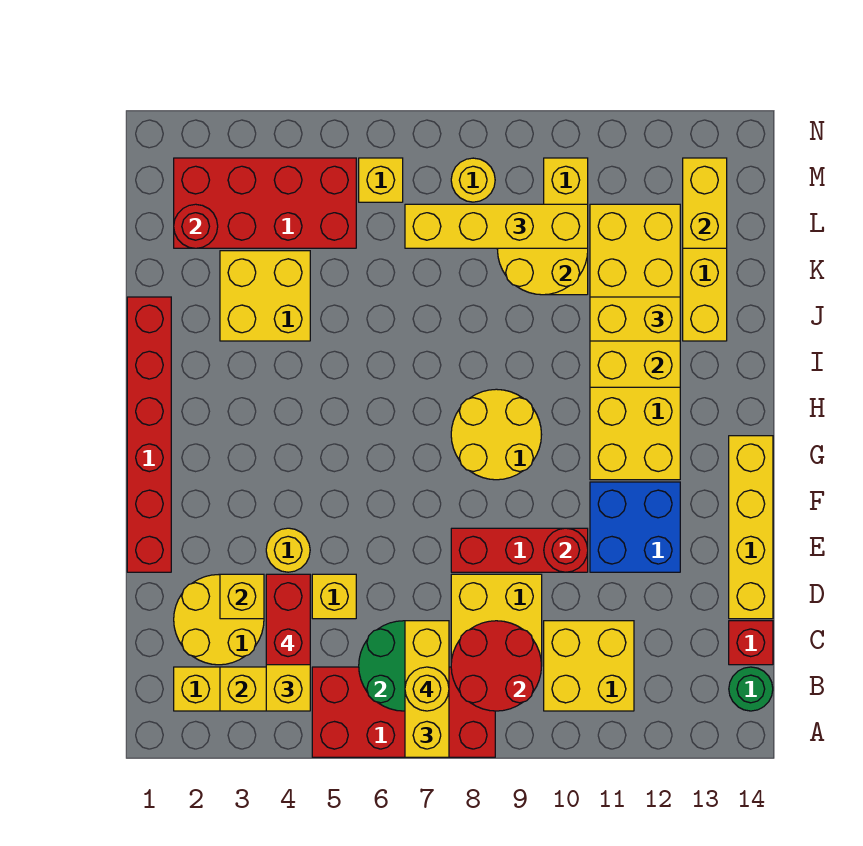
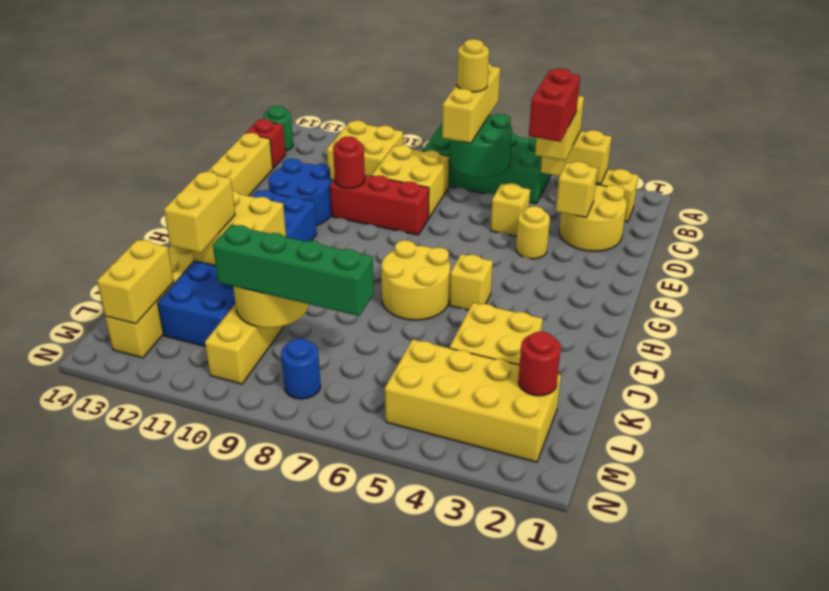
red 2x4 brick [312,667,495,757] -> green 2x4 brick [423,124,551,204]
red 2x2 round brick [451,621,541,711] -> none
red 1x6 brick [127,297,171,572] -> none
blue 2x2 brick [590,482,680,572] -> blue 2x2 round brick [268,158,332,226]
yellow 2x2 round brick [451,389,542,480] -> yellow 2x2 round brick moved to [381,240,450,320]
yellow 2x6 brick [590,204,680,480] -> blue 2x6 brick [158,190,317,346]
yellow 1x2 brick [590,297,680,341] -> yellow 1x2 brick turned to [164,172,235,253]
red 2x4 brick [174,158,356,248] -> yellow 2x4 brick [385,339,561,462]
yellow 1x4 brick [405,204,588,248] -> green 1x4 brick [213,225,374,316]
yellow 1x1 brick [359,158,403,202] -> yellow 1x1 brick moved to [449,254,493,310]
yellow 1x1 round brick [451,158,495,202] -> blue 1x1 round brick [281,339,321,399]

